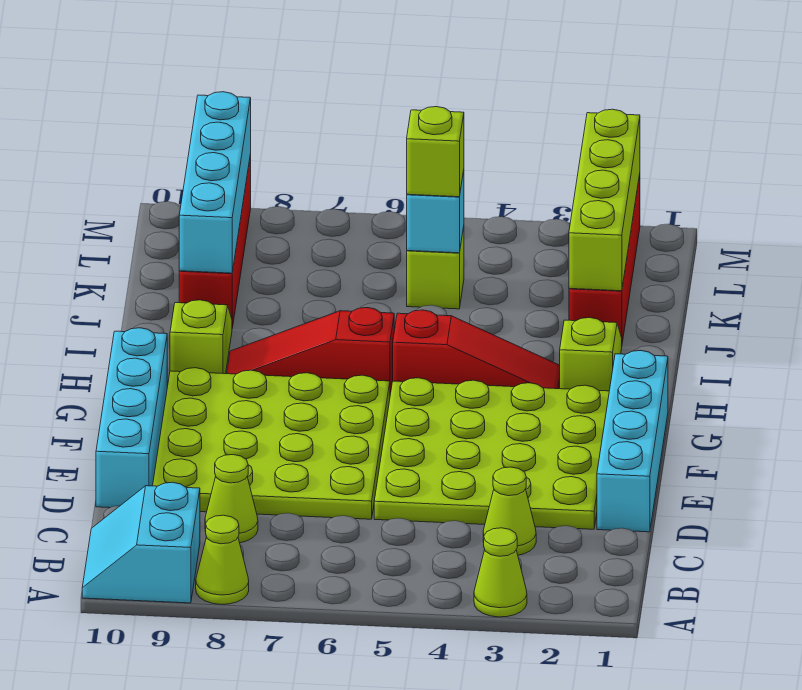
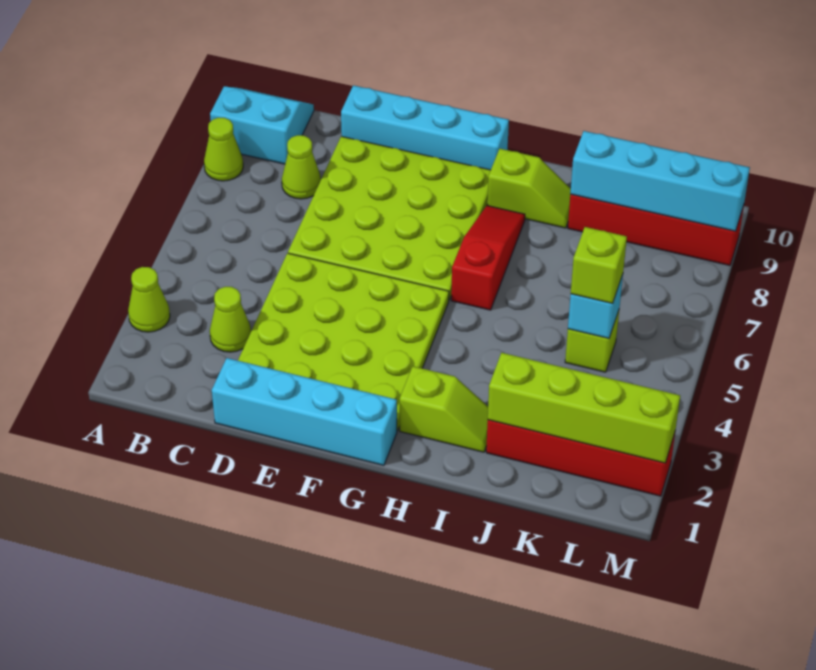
red 1x3 slope [393,310,560,389] -> none

